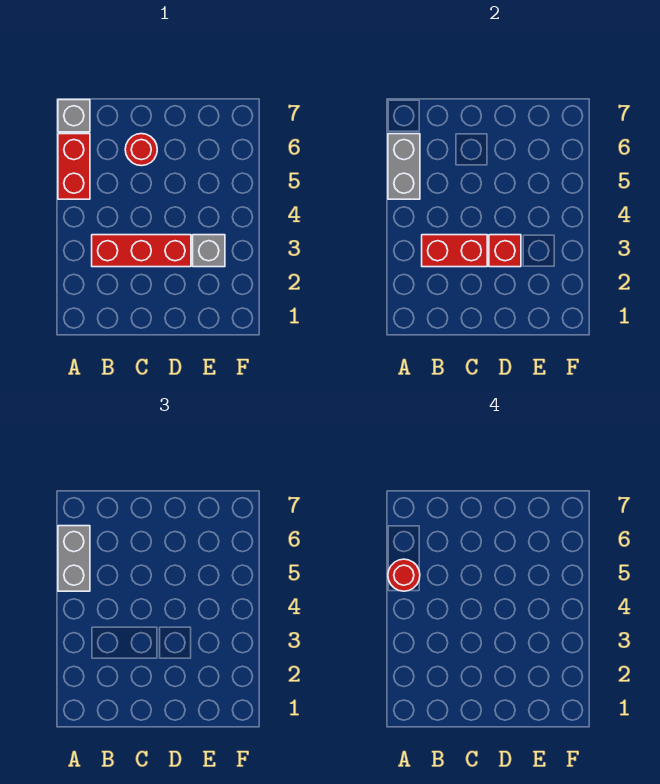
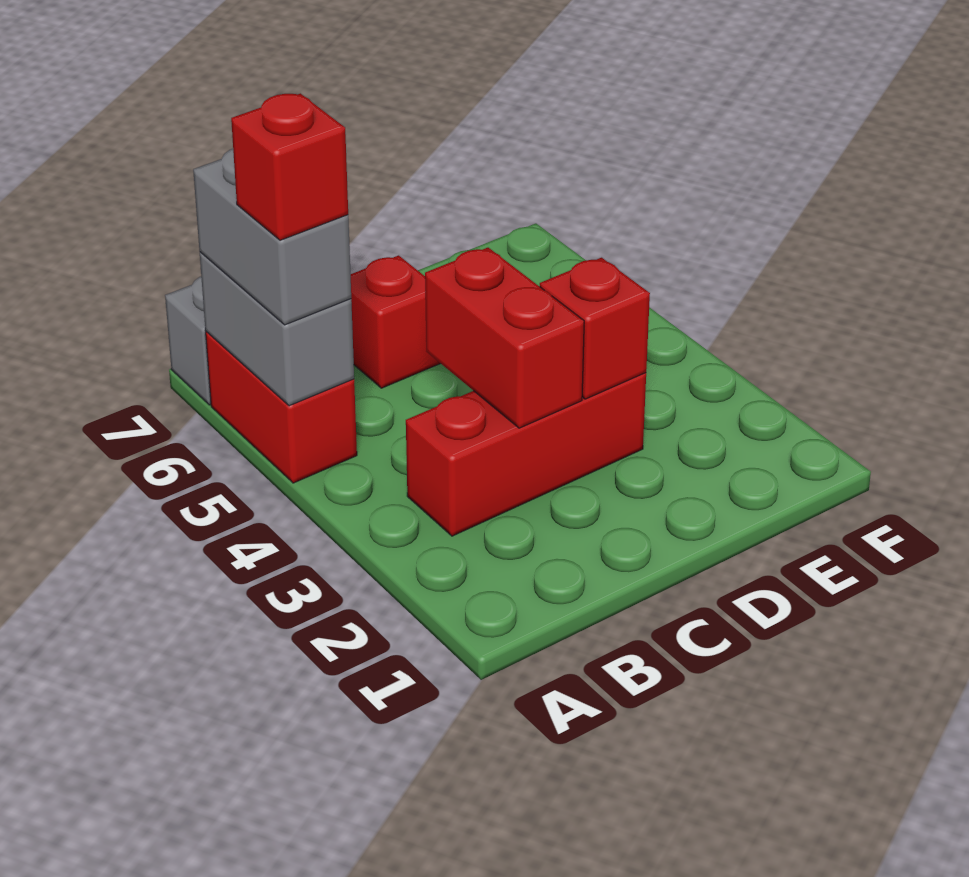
red 1x1 round brick [388,559,420,591] -> red 1x1 brick [231,93,348,240]
red 1x2 brick [422,235,487,267] -> red 1x2 brick turned to [425,248,584,428]
red 1x1 round brick [125,134,157,166] -> red 1x1 brick [351,255,441,388]
grey 1x1 brick [193,235,225,267] -> none

